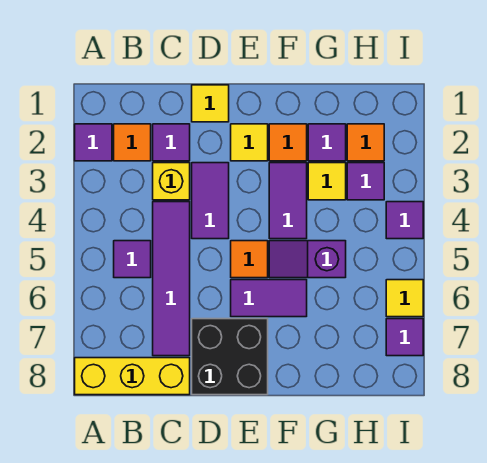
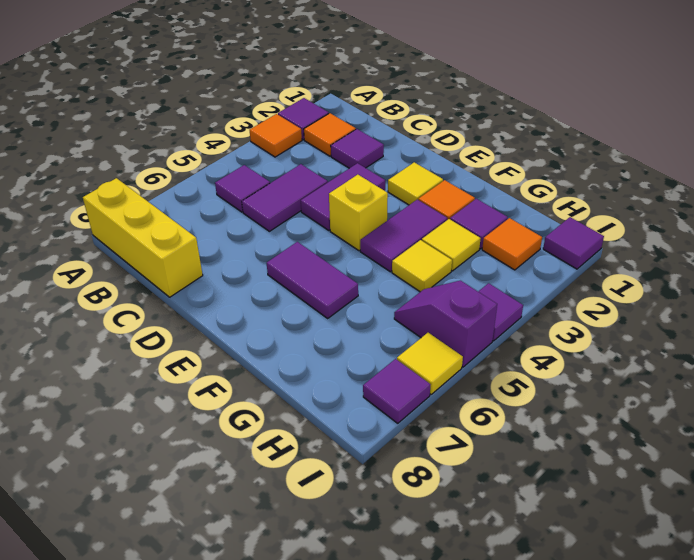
yellow 1x1 brick [153,163,190,200] -> yellow 1x1 brick moved to [329,175,388,251]
purple 1x4 tile [153,202,190,356] -> purple 1x2 tile [242,164,328,231]
yellow 1x1 tile [192,85,229,122] -> yellow 1x1 tile moved to [392,240,452,292]
black 2x2 brick [192,319,268,395] -> none
orange 1x1 tile [231,241,268,278] -> orange 1x1 tile moved to [250,114,302,157]
purple 1x2 slope [269,241,346,278] -> purple 1x2 slope moved to [394,281,497,367]
purple 1x1 tile [347,163,384,200] -> purple 1x1 tile moved to [543,217,604,269]

